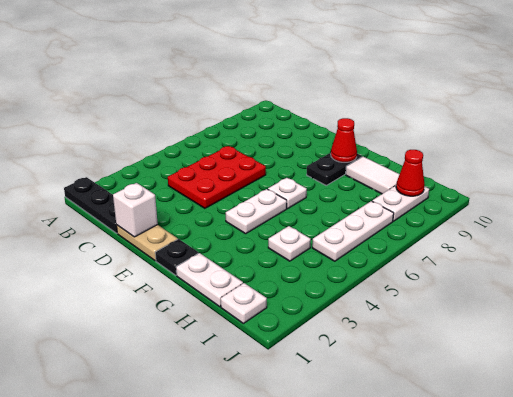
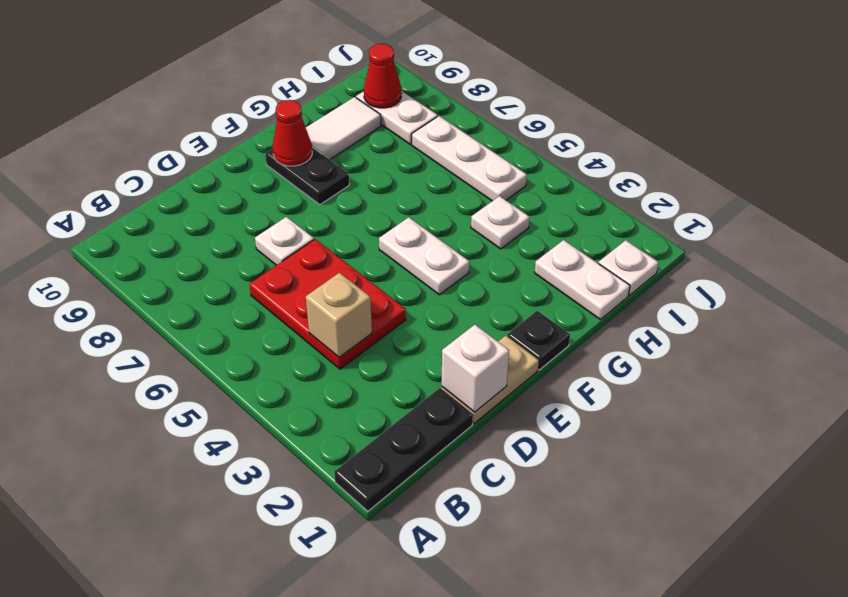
none -> tan 1x1 brick [306,273,372,357]
white 1x1 plate [268,178,307,209] -> white 1x1 plate moved to [255,217,314,265]
white 1x2 plate [176,253,243,307] -> white 1x2 plate turned to [535,240,630,319]

